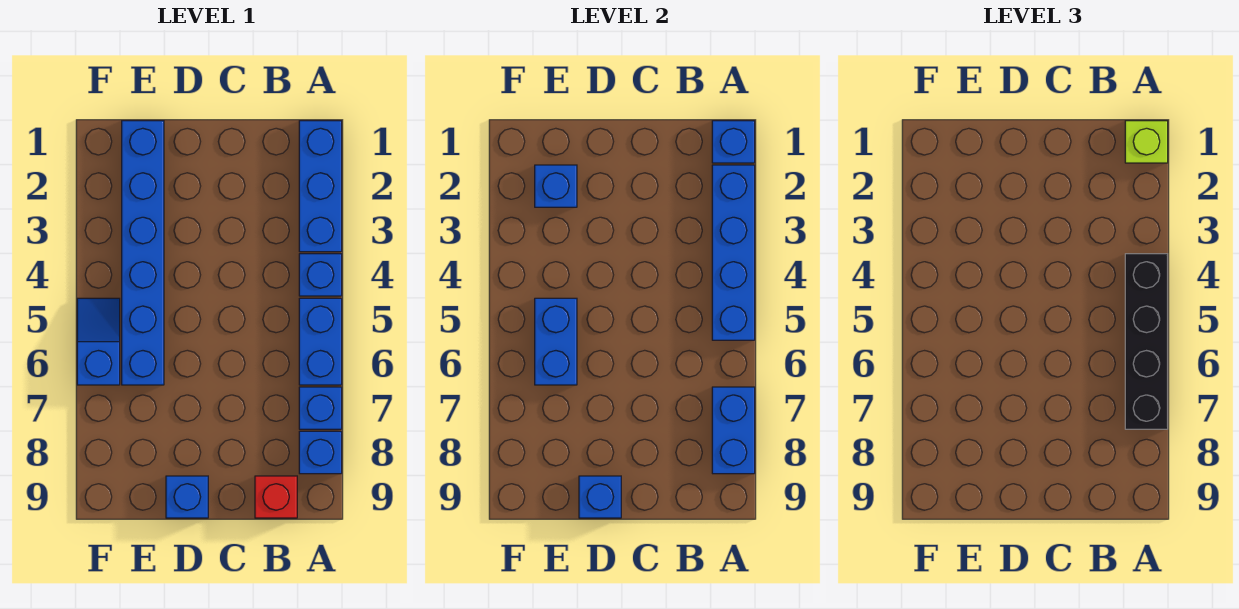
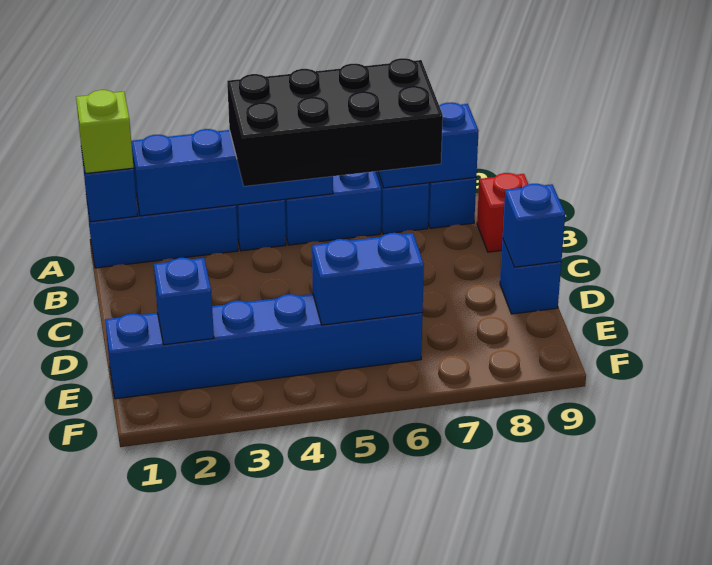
black 1x4 brick [1125,254,1168,429] -> black 2x4 brick [227,58,443,186]
blue 1x2 slope [77,298,120,385] -> none

